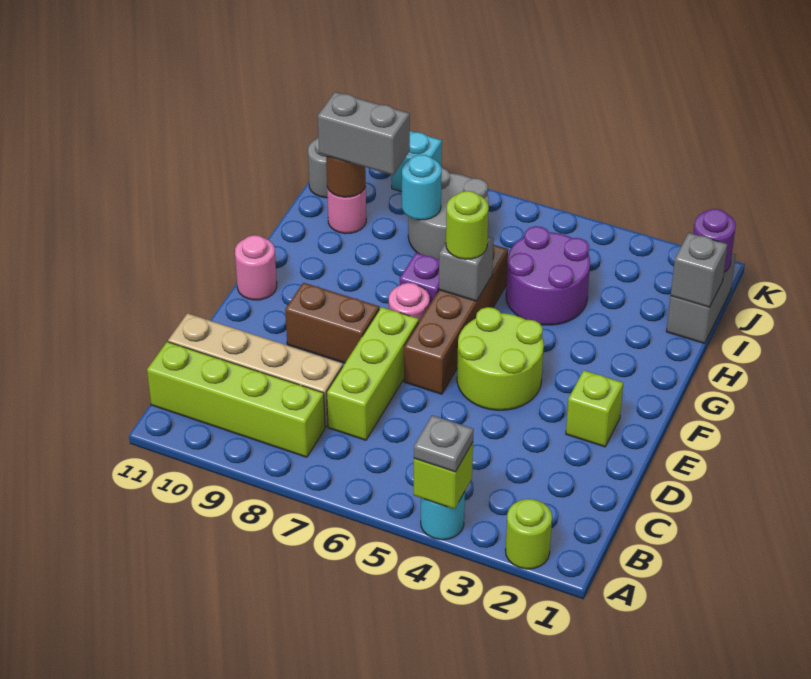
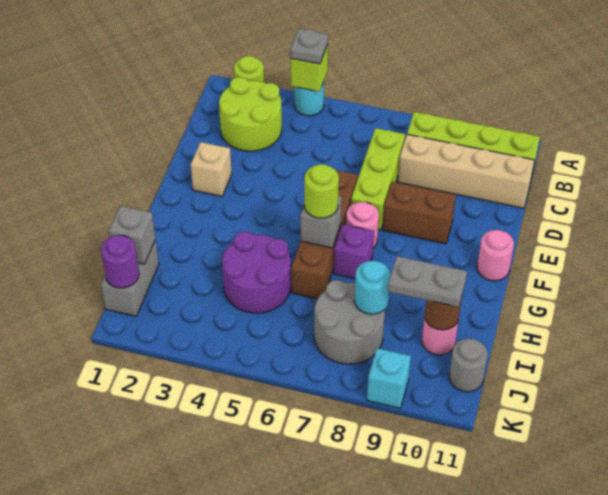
lime 1x1 brick [566,370,623,447] -> tan 1x1 brick [191,142,232,196]
lime 2x2 round brick [457,307,544,410] -> lime 2x2 round brick moved to [219,77,282,151]
grey 1x2 brick [318,92,410,175] -> grey 1x2 plate [388,256,467,307]

